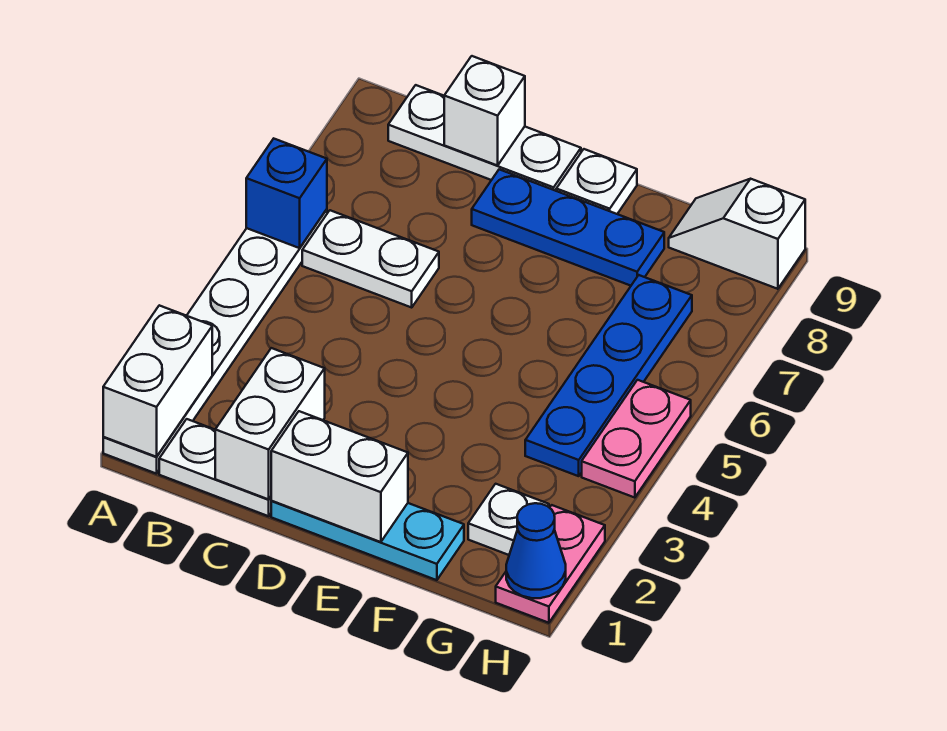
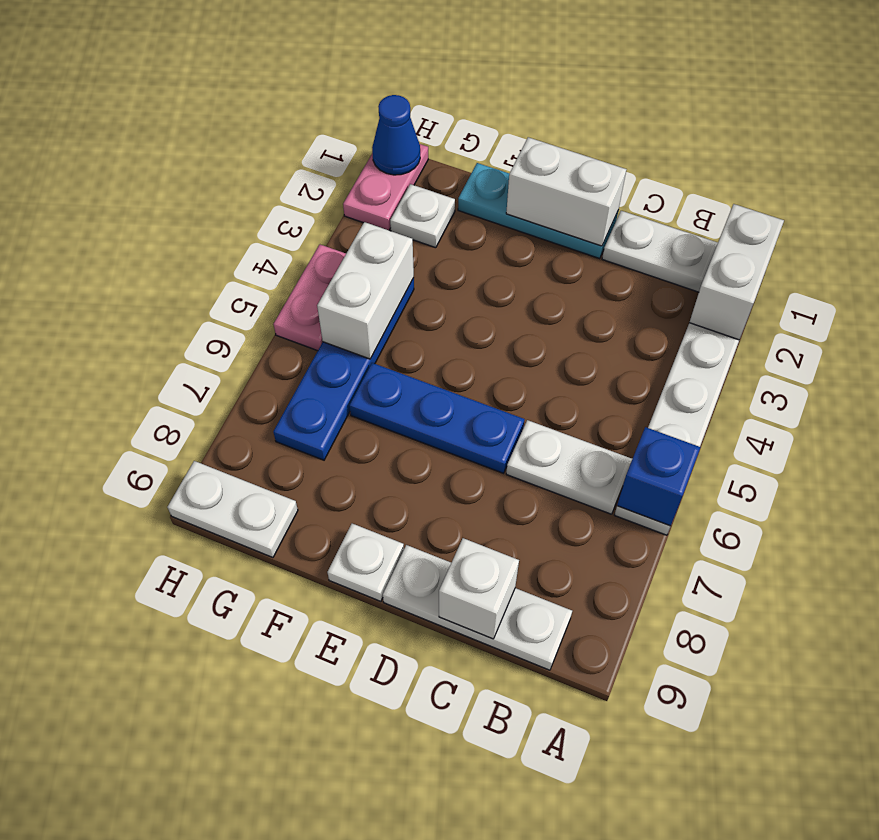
white 1x2 brick [215,348,325,499] -> white 1x2 brick moved to [317,222,414,359]
blue 1x3 plate [472,169,664,286] -> blue 1x3 plate moved to [349,363,525,473]
white 1x2 slope [669,179,805,289] -> white 1x2 plate [167,461,298,558]

